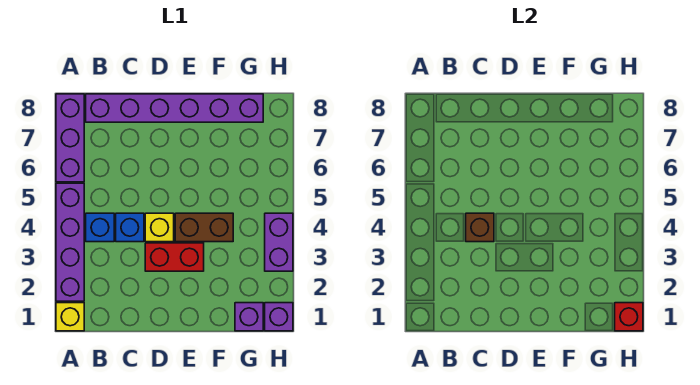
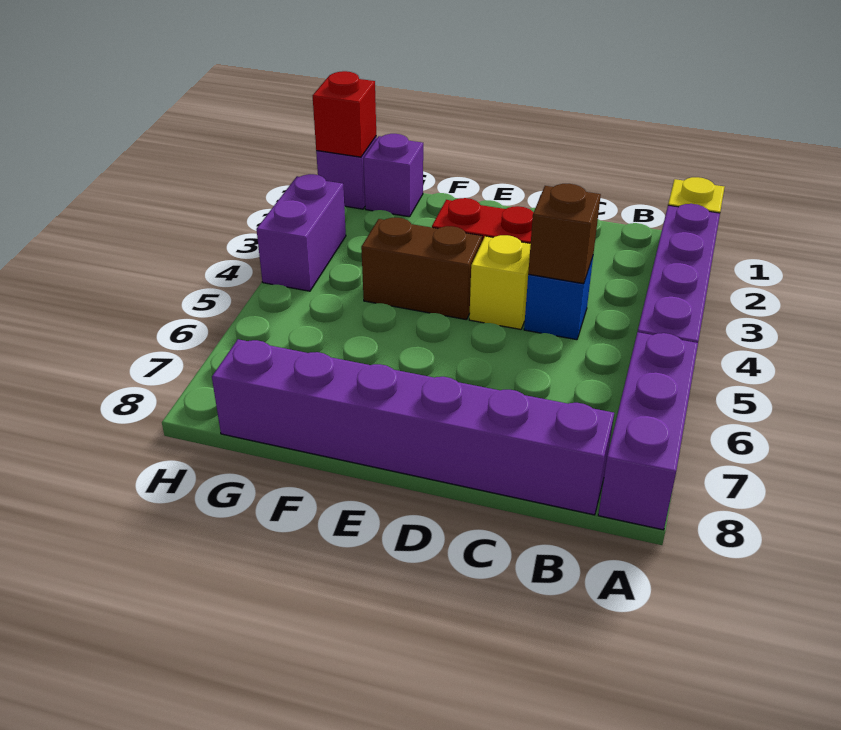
blue 1x1 brick [86,213,114,242] -> none

